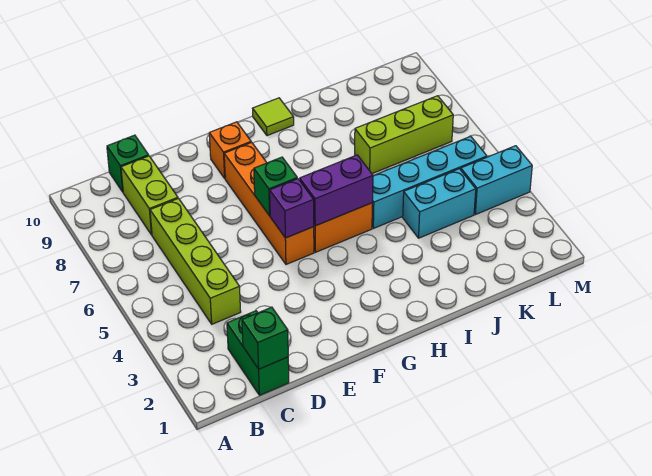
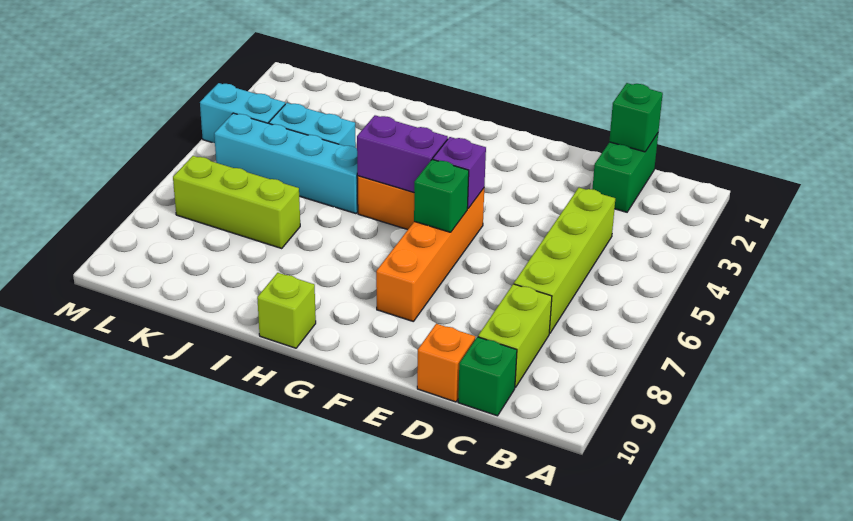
orange 1x1 brick [209,122,251,178] -> orange 1x1 brick moved to [417,324,475,402]
lime 1x1 tile [253,98,294,136] -> lime 1x1 brick [257,273,316,348]

